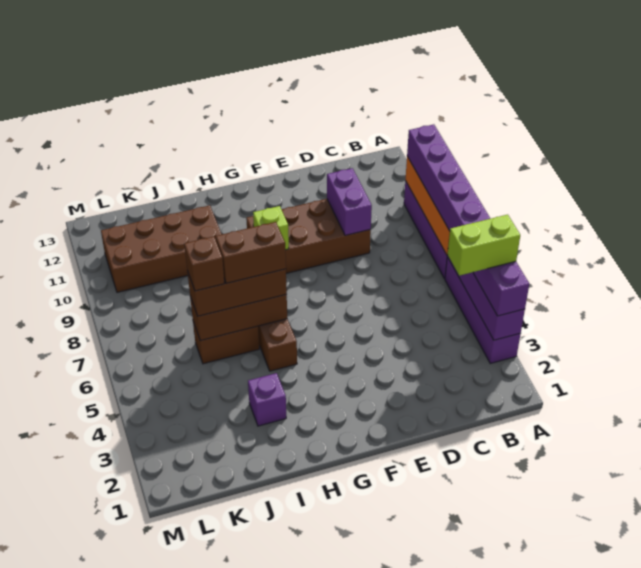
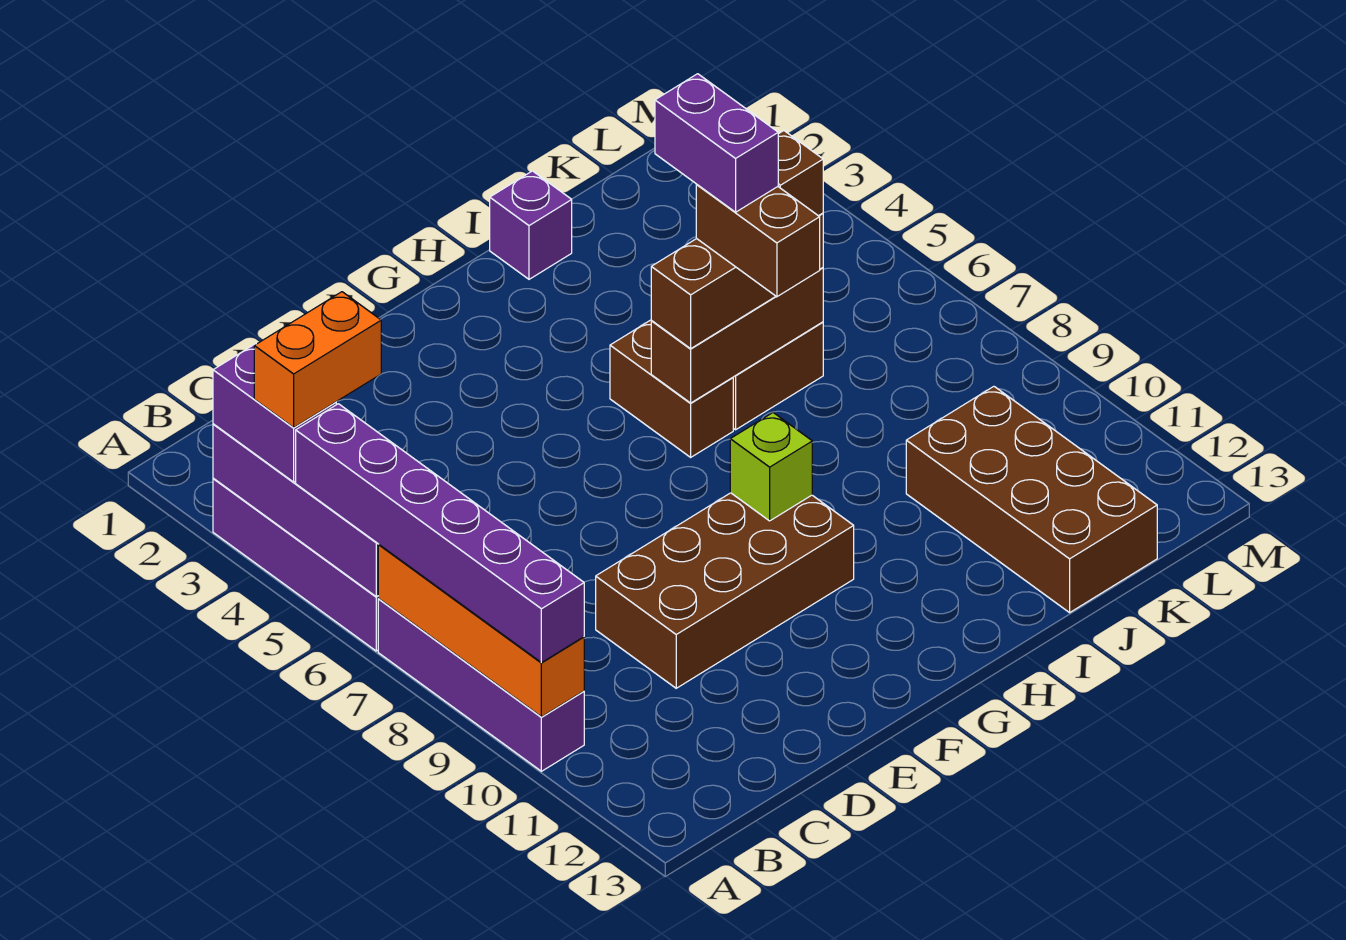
lime 1x2 brick [448,215,520,276] -> orange 1x2 brick [254,292,381,428]
purple 1x2 brick [327,168,372,235] -> purple 1x2 brick moved to [655,74,778,212]
brown 1x2 brick [216,222,286,283] -> brown 1x2 brick turned to [696,185,820,297]
purple 1x1 brick [248,373,286,426] -> purple 1x1 brick moved to [490,171,572,279]
brown 2x4 brick [101,205,222,292] -> brown 2x4 brick turned to [906,387,1157,613]

